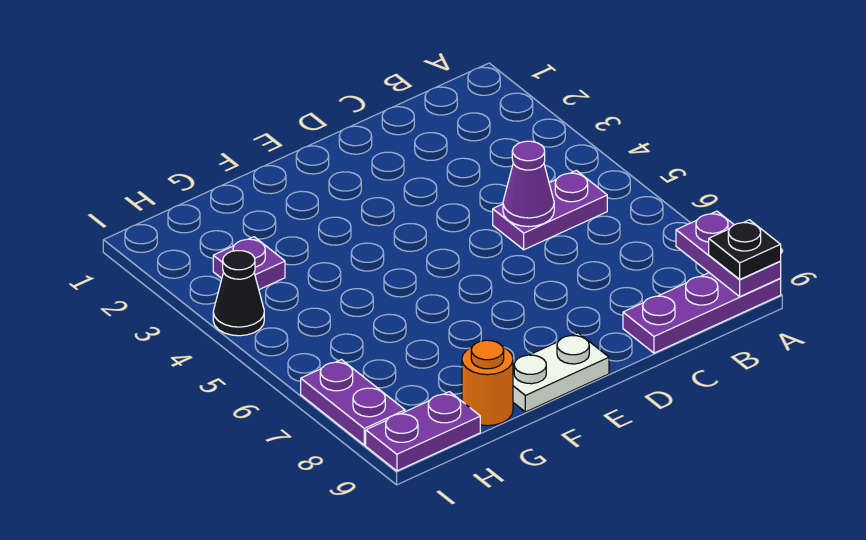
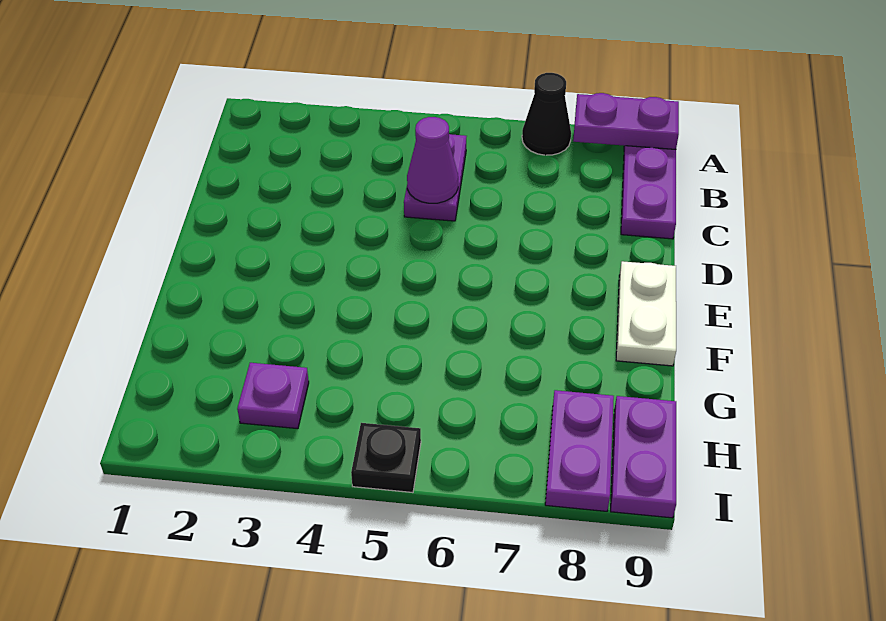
black 1x1 plate [709,220,781,280] -> black 1x1 plate moved to [351,423,421,493]
orange 1x1 round brick [462,340,513,426] -> none
black 1x1 cone [213,251,264,336] -> black 1x1 cone moved to [522,73,571,155]
purple 1x2 plate [301,360,405,445] -> purple 1x2 plate turned to [545,390,614,511]

